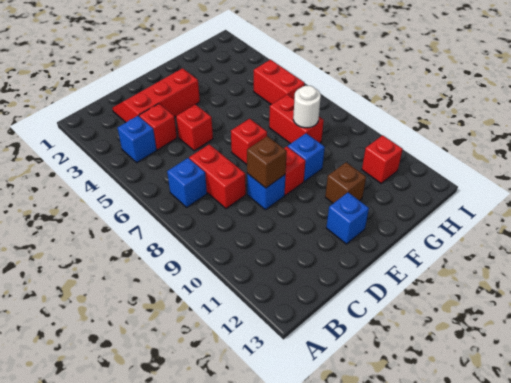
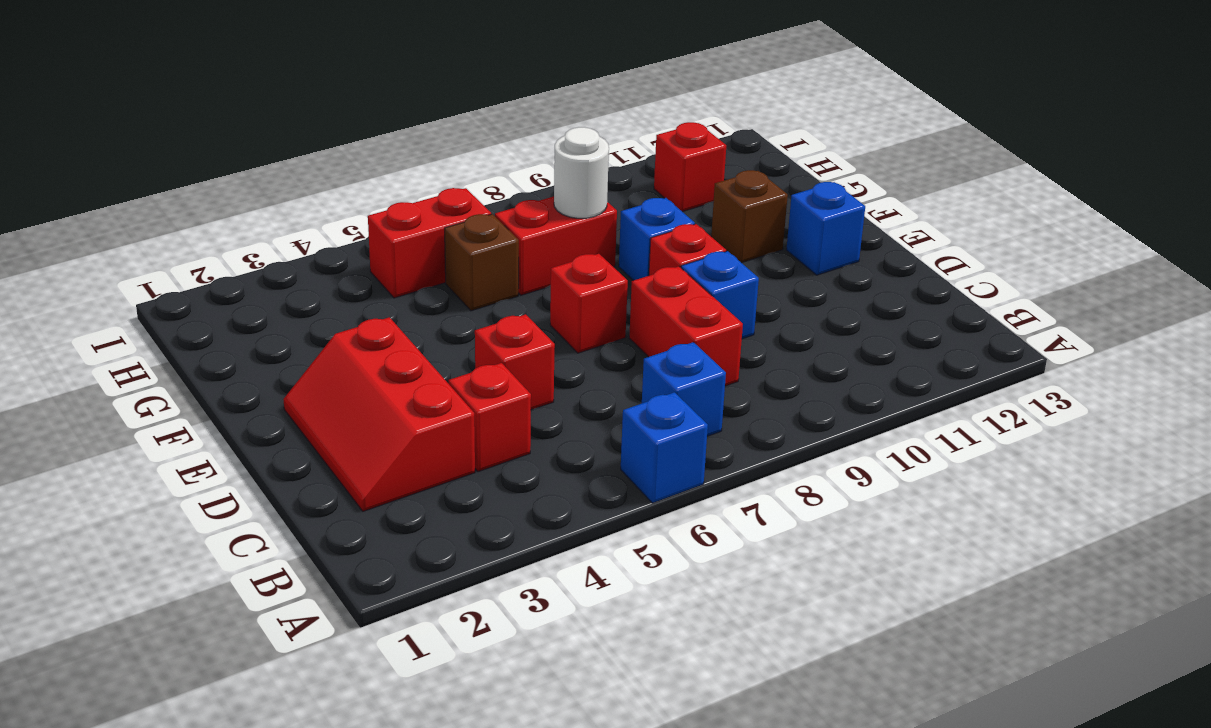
blue 1x1 brick [118,116,157,162] -> blue 1x1 brick moved to [621,392,708,503]
red 1x2 brick [189,144,246,209] -> red 1x2 brick turned to [629,266,743,386]
brown 1x1 brick [247,136,287,188] -> brown 1x1 brick moved to [445,214,519,311]

